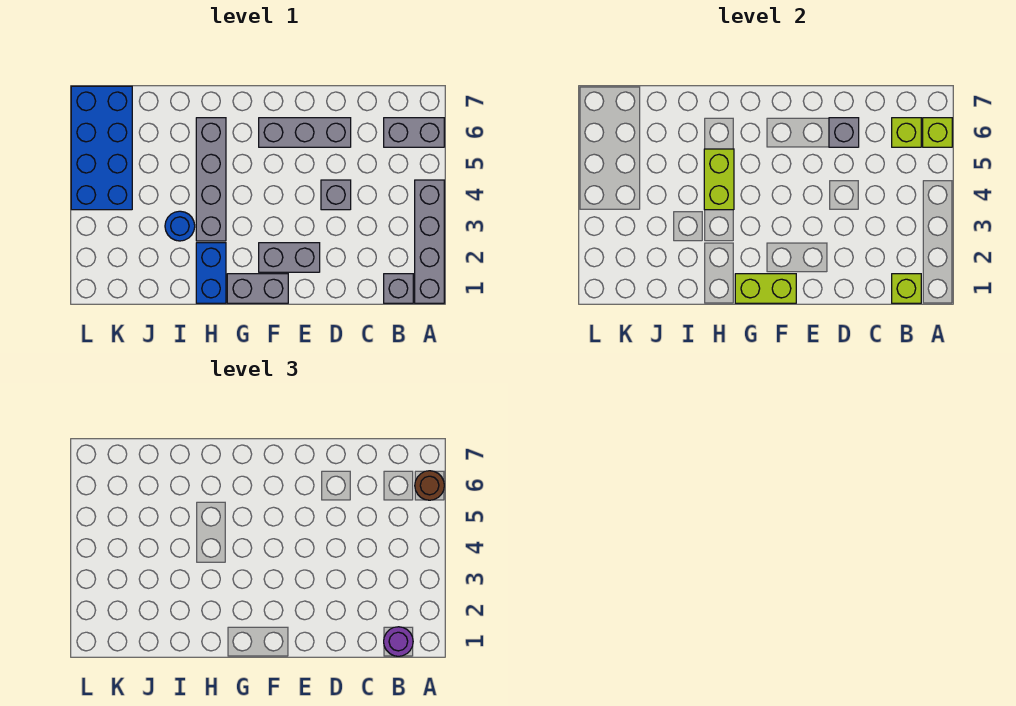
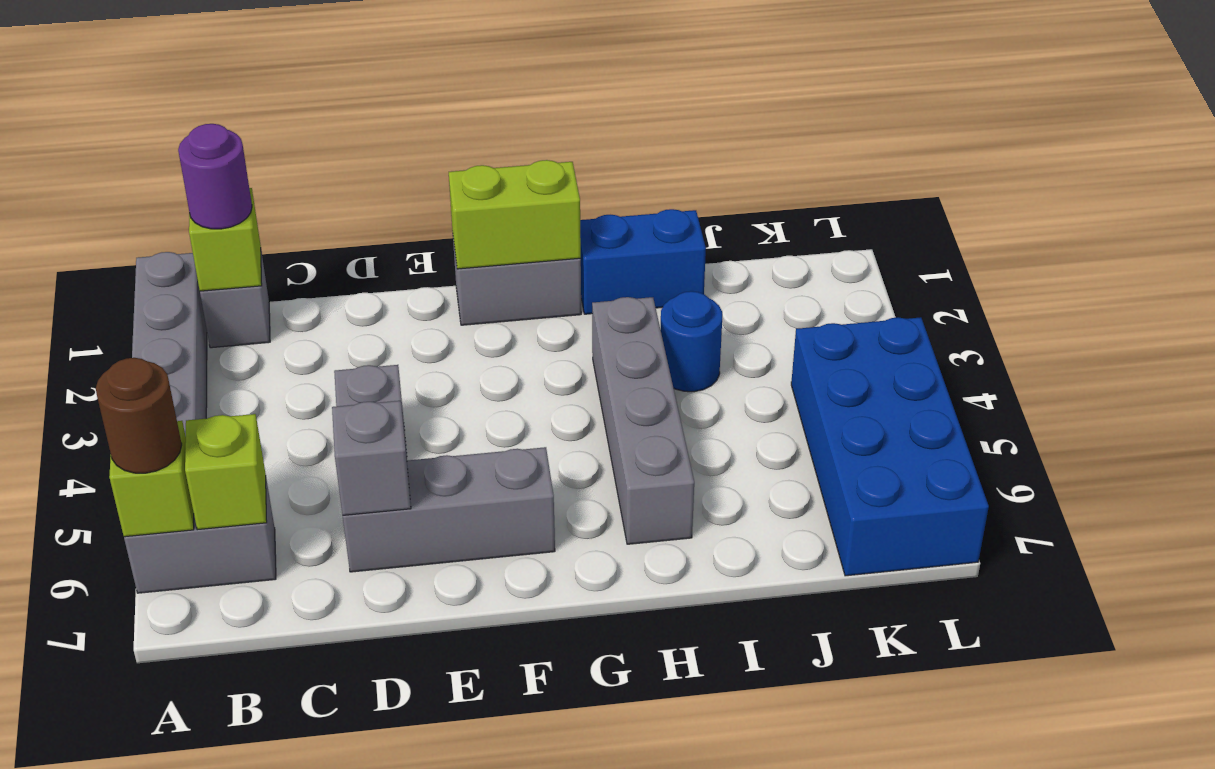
grey 1x2 brick [259,243,320,272] -> none
blue 1x2 brick [196,243,226,303] -> blue 1x2 brick turned to [580,209,706,314]
lime 1x2 brick [704,149,734,210] -> none

